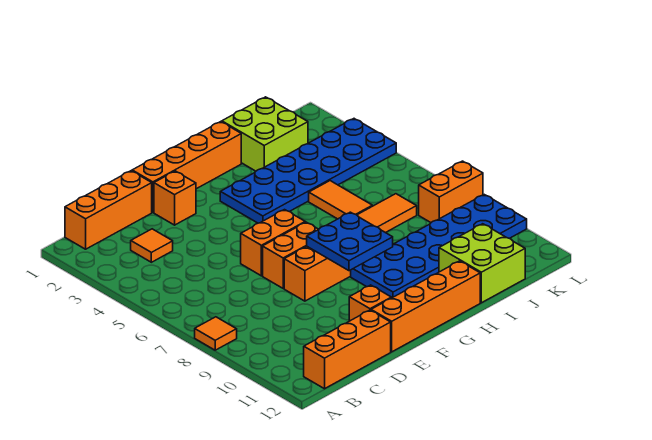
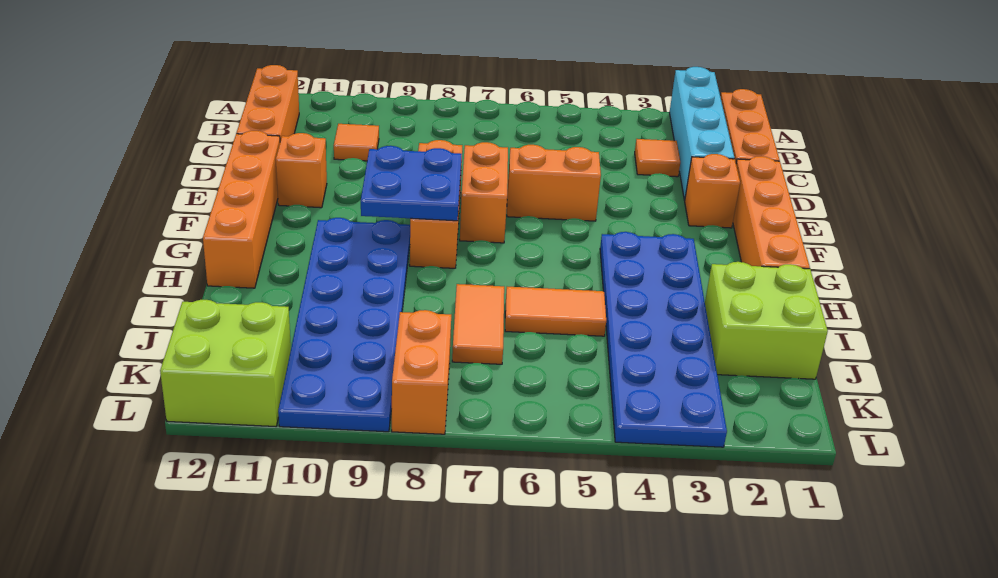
none -> cyan 1x4 brick [669,67,734,200]
orange 1x1 tile [195,317,237,350] -> orange 1x1 tile moved to [334,124,379,161]
orange 1x2 brick [241,210,305,276] -> orange 1x2 brick turned to [507,145,601,221]
lime 2x2 brick [439,224,525,303] -> lime 2x2 brick moved to [160,300,291,426]

